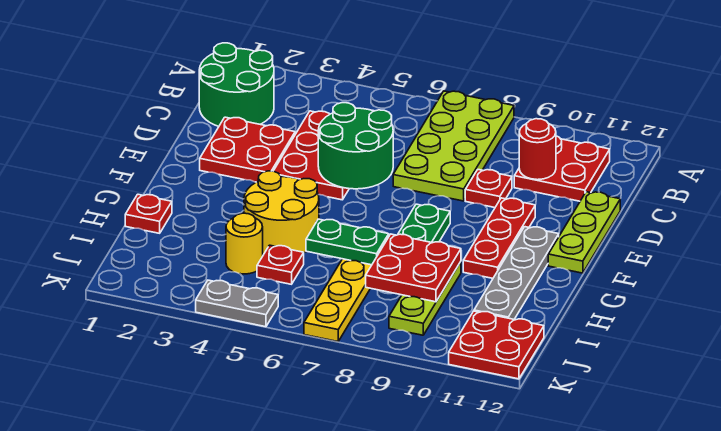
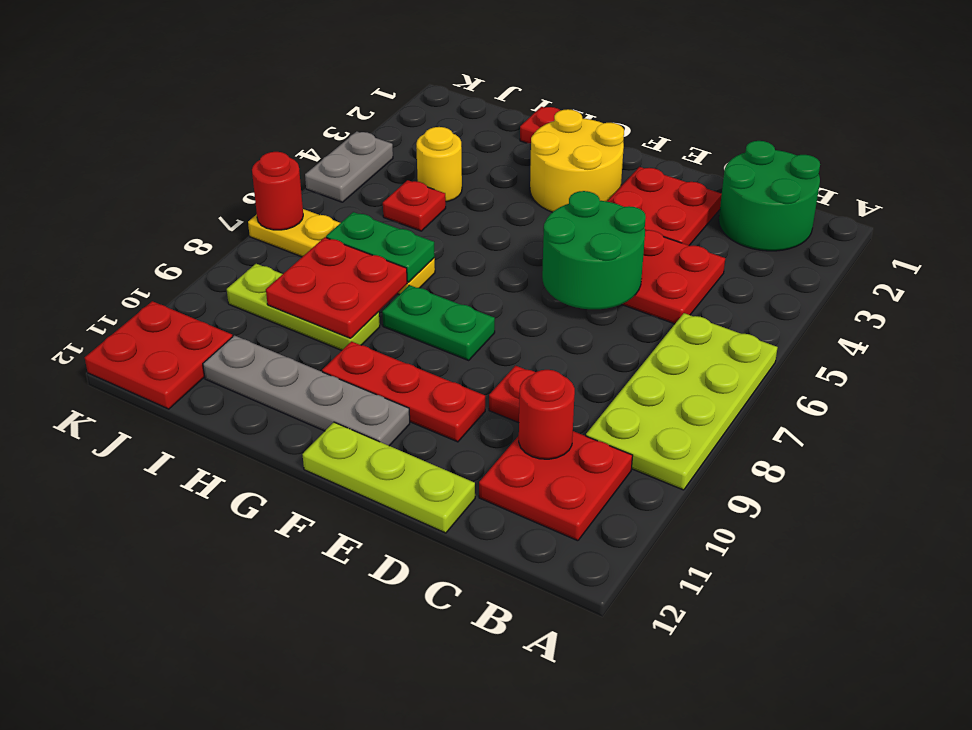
lime 2x4 plate [393,91,514,201] -> lime 2x4 plate turned to [586,313,778,490]
yellow 2x2 round brick [244,171,319,255] -> yellow 2x2 round brick moved to [530,109,624,212]
green 1x2 plate [306,219,389,265] -> green 1x2 plate turned to [326,212,435,282]
none -> red 1x1 round brick [252,152,303,230]

